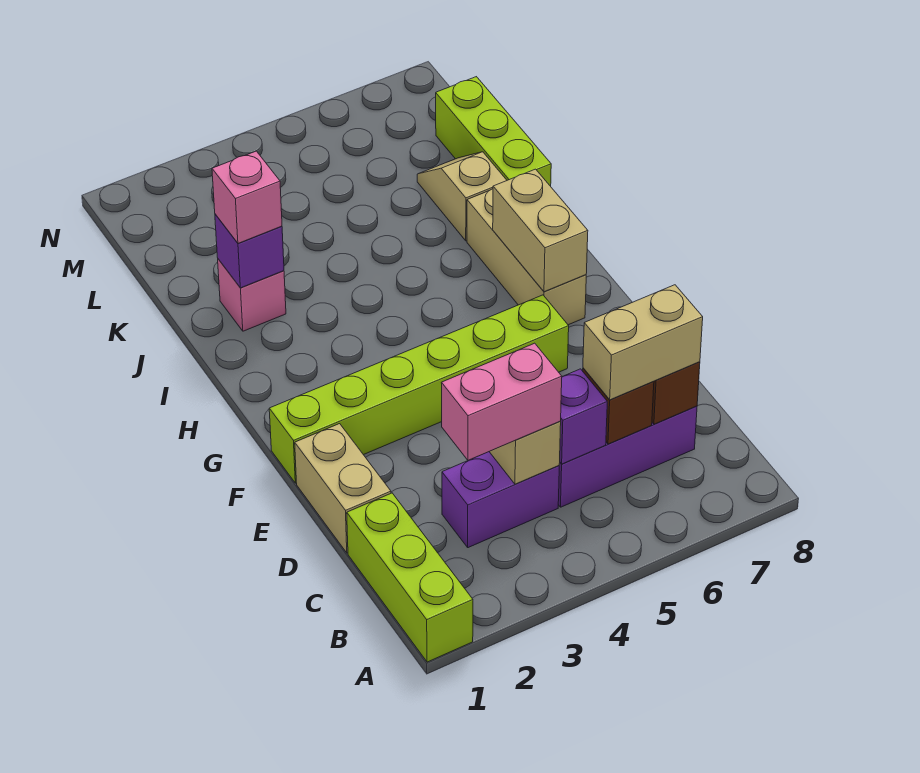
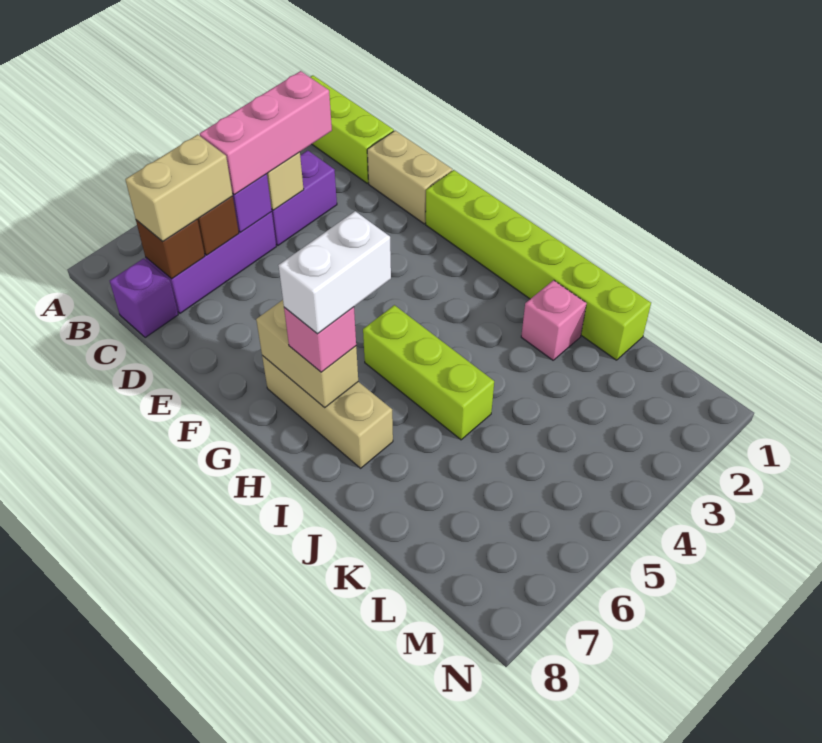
pink 1x2 brick [442,343,562,460] -> pink 1x3 brick [200,71,332,194]
lime 1x6 brick [269,295,569,483] -> lime 1x6 brick turned to [426,170,651,360]
none -> white 1x2 brick [278,211,391,334]
purple 1x1 brick [215,214,284,288] -> purple 1x1 brick moved to [110,258,178,338]
pink 1x1 brick [212,151,282,243] -> pink 1x1 brick moved to [284,307,356,372]
tan 1x2 slope [417,152,507,241] -> none
lime 1x3 brick [436,77,551,186] -> lime 1x3 brick moved to [363,305,494,440]

